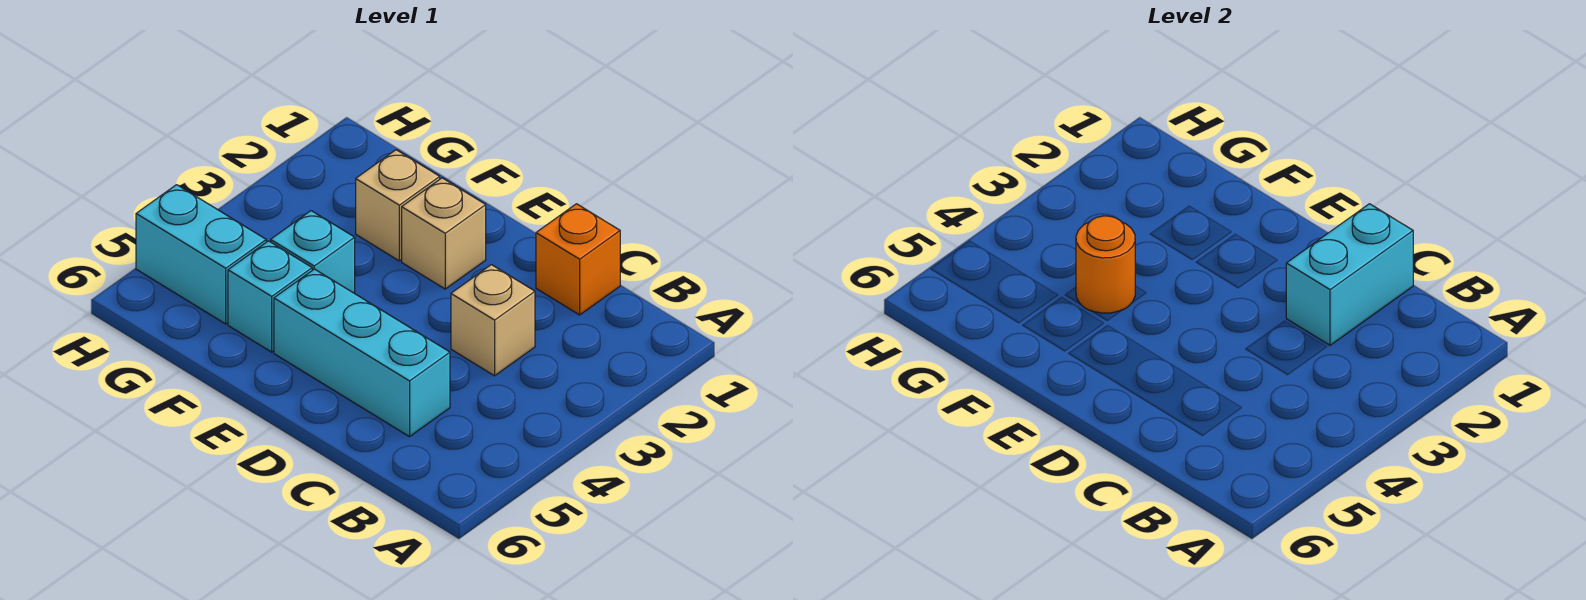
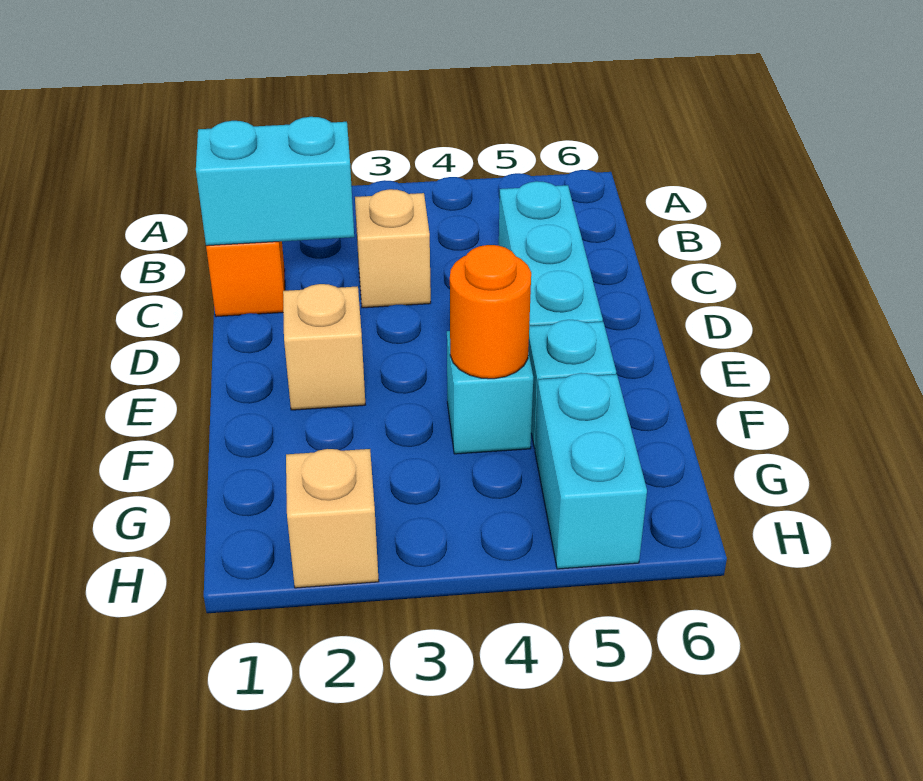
tan 1x1 brick [356,150,440,261] -> tan 1x1 brick moved to [286,449,379,588]

